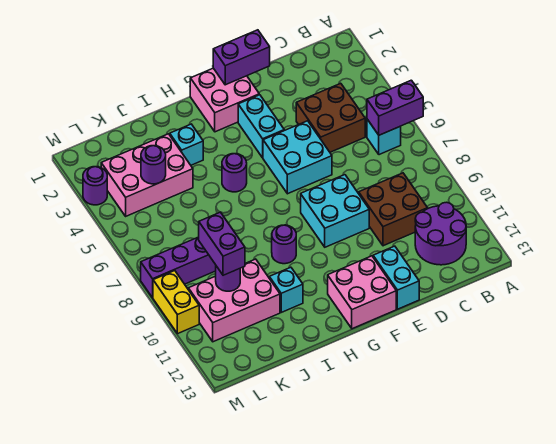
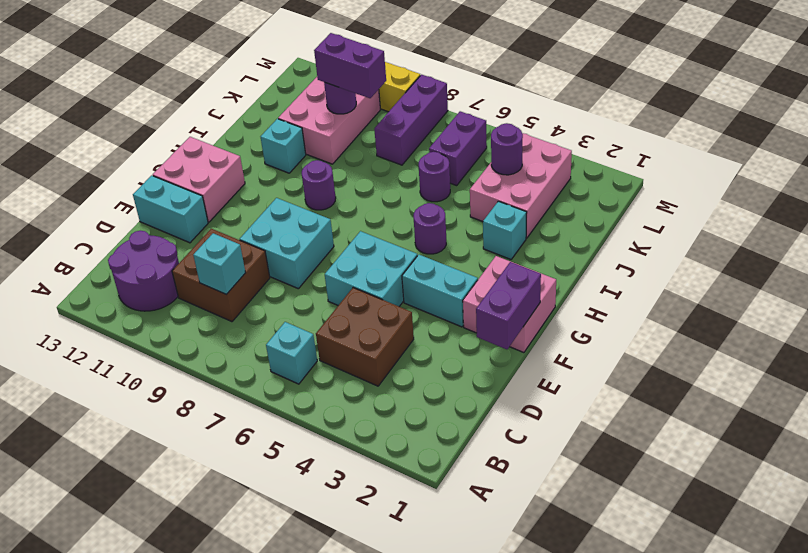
purple 1x2 brick [367,80,423,135] -> purple 1x2 brick moved to [429,111,487,186]
none -> cyan 1x1 brick [193,233,245,295]
purple 1x1 round brick [83,167,107,205] -> purple 1x1 round brick moved to [419,152,450,202]

